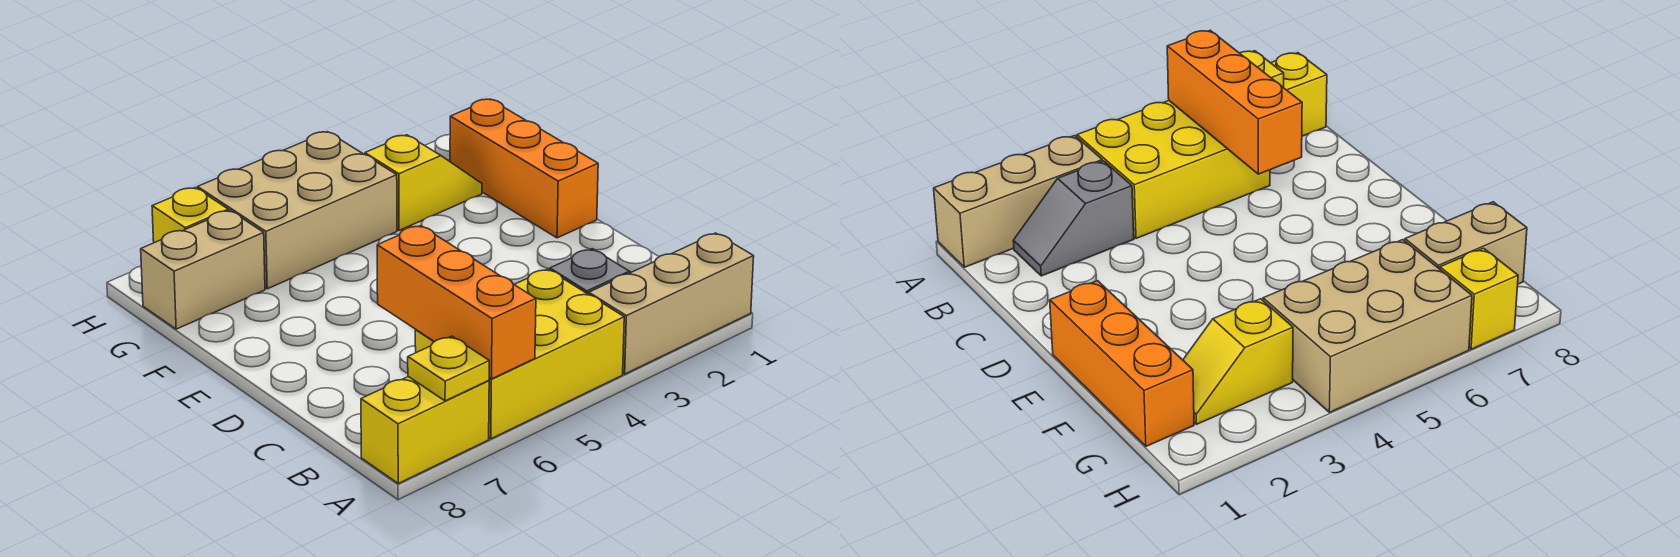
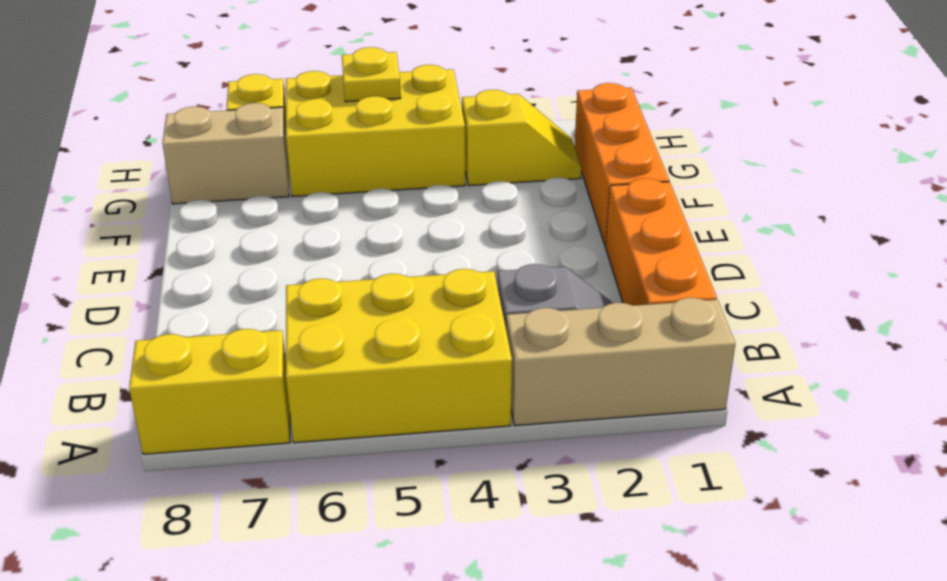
orange 1x3 brick [377,226,536,379] -> orange 1x3 brick moved to [605,178,717,306]
yellow 1x1 plate [408,336,489,401] -> yellow 1x1 plate moved to [342,47,401,102]
tan 2x3 brick [197,132,397,289] -> yellow 2x3 brick [286,65,465,197]

